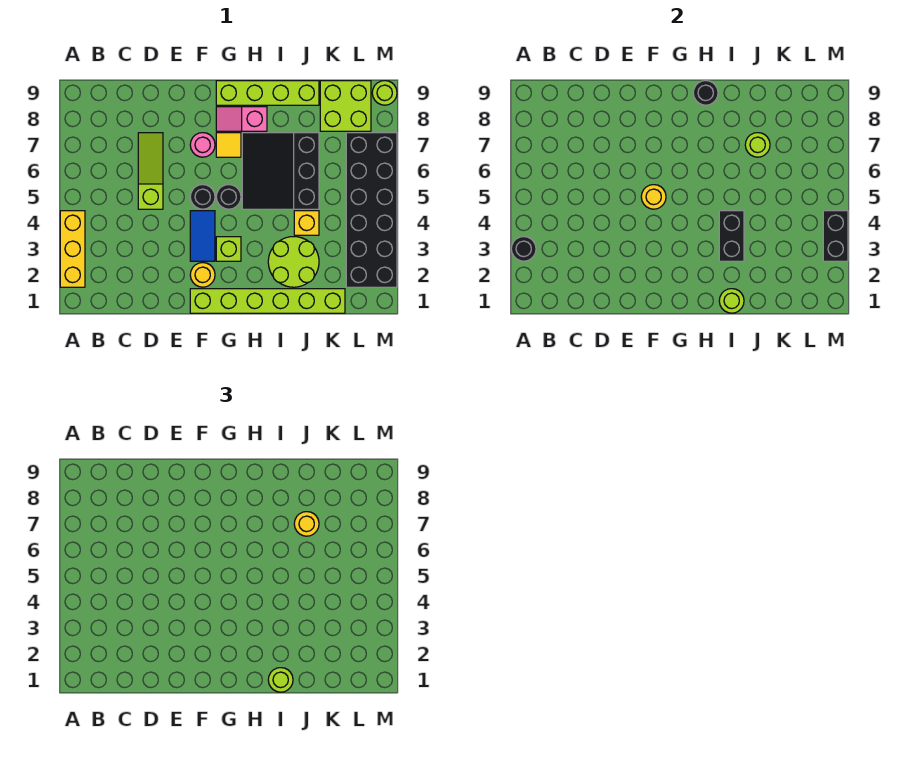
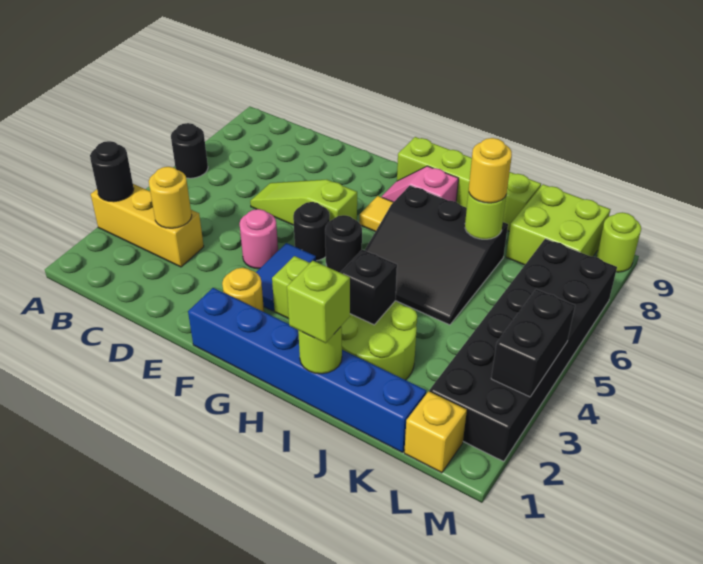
yellow 1x3 brick [60,211,85,287] -> yellow 1x3 brick turned to [91,184,204,267]
lime 1x3 slope [138,133,163,209] -> lime 1x3 slope turned to [250,179,357,225]
lime 1x6 brick [190,289,345,313] -> blue 1x6 brick [188,288,426,452]
yellow 1x1 round brick [641,185,666,209] -> yellow 1x1 round brick moved to [149,167,192,228]
pink 1x1 round brick [190,133,215,157] -> pink 1x1 round brick moved to [240,209,278,269]
black 3x3 slope [242,133,319,209] -> black 3x3 slope turned to [365,186,508,325]
black 1x1 round brick [693,81,718,105] -> black 1x1 round brick moved to [171,123,208,178]
lime 1x1 round brick [268,668,293,692] -> lime 1x1 brick [287,261,350,343]
black 1x2 brick [719,211,744,261] -> black 1x1 brick [340,249,397,325]
yellow 1x1 brick [294,211,319,235] -> yellow 1x1 brick moved to [404,391,467,473]

